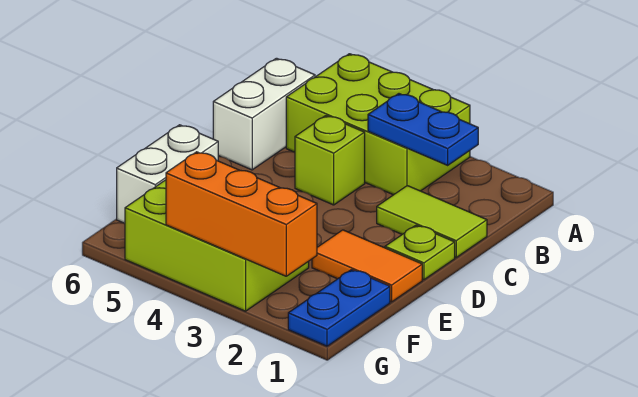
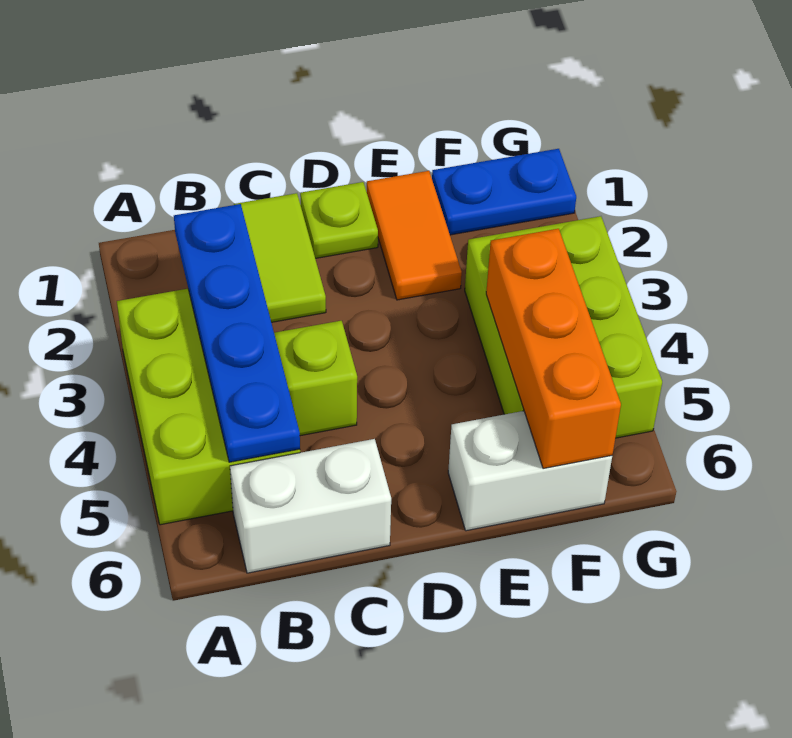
blue 1x2 plate [368,94,478,165] -> blue 1x4 plate [174,204,300,462]
orange 1x3 brick [166,152,317,276] -> orange 1x3 brick moved to [486,229,621,469]

